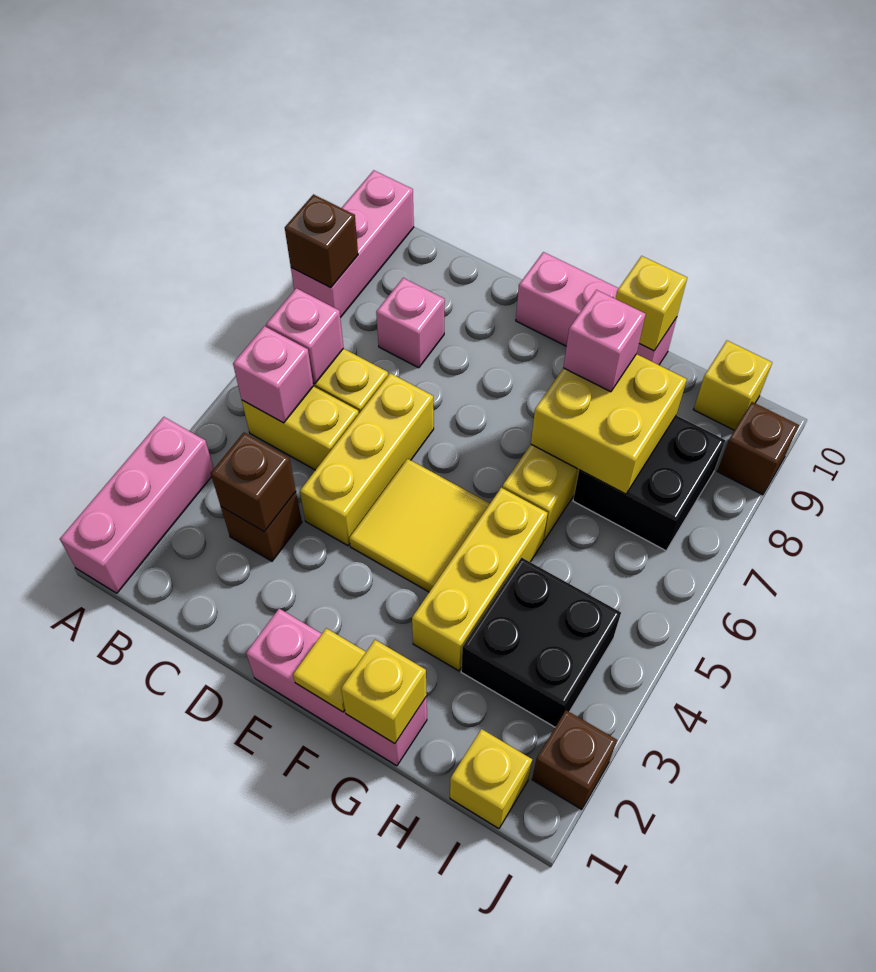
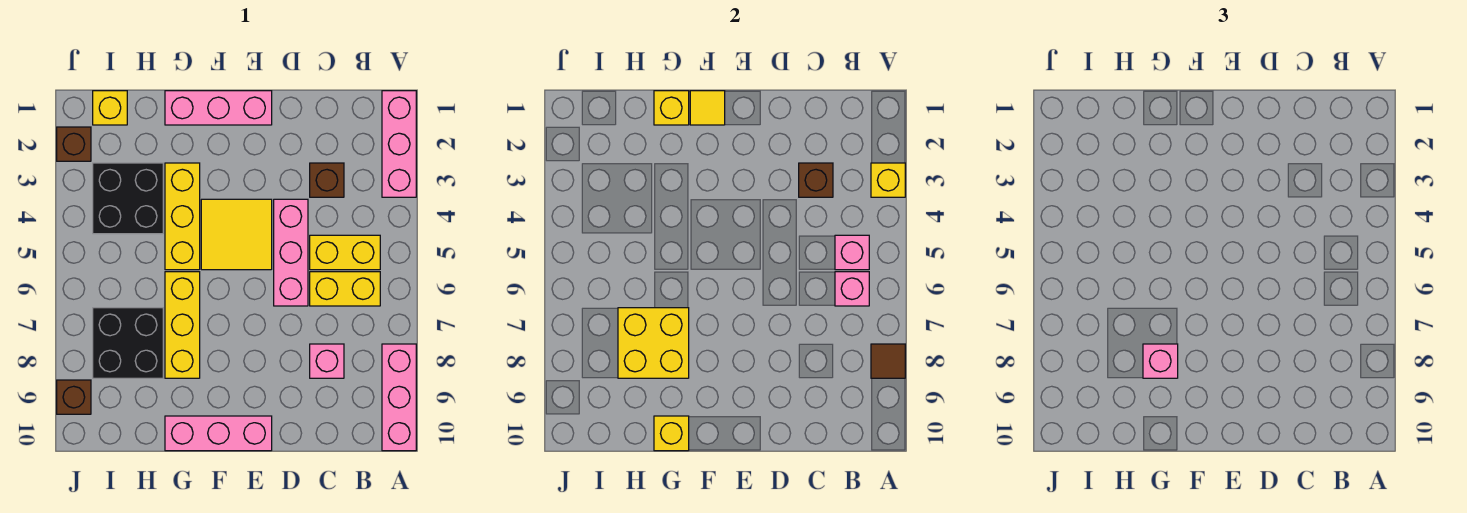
brown 1x1 brick [285,194,358,288] -> brown 1x1 tile [871,344,905,378]
yellow 1x3 brick [300,373,434,546] -> pink 1x3 brick [274,199,308,306]
yellow 1x1 brick [694,341,772,430] -> yellow 1x1 brick moved to [871,163,905,197]

